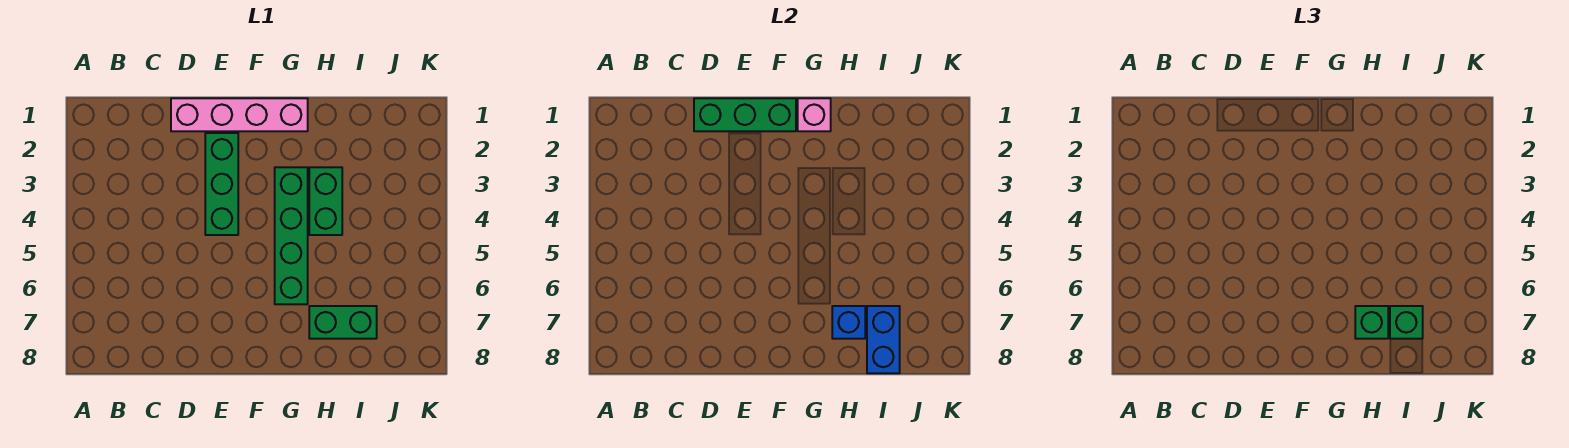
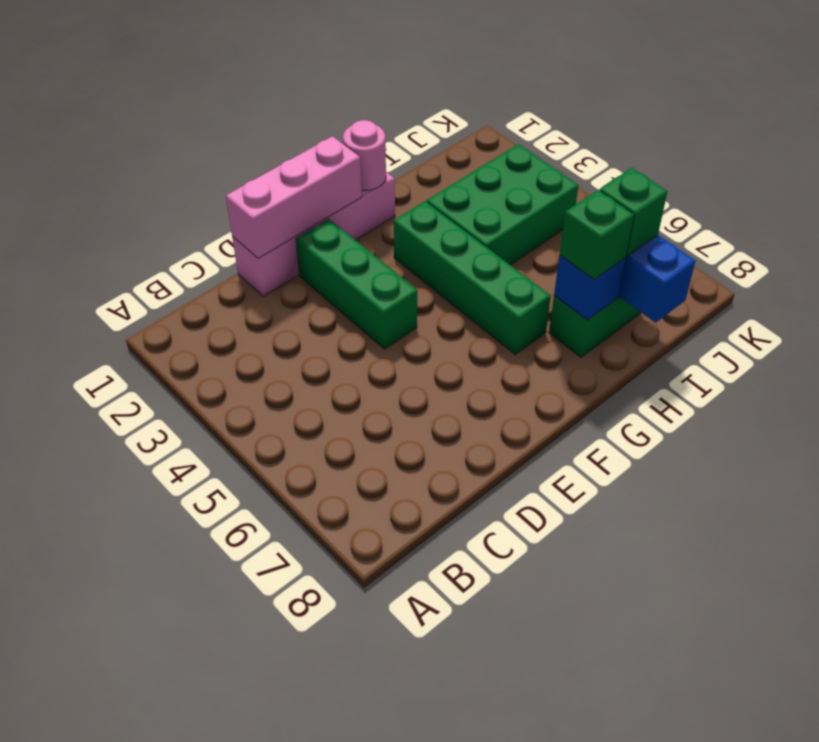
green 1x3 brick [694,98,796,131] -> pink 1x3 brick [226,136,362,258]
pink 1x1 brick [798,98,831,131] -> pink 1x1 round brick [343,120,386,190]
green 1x2 brick [309,167,342,235] -> green 2x3 brick [427,144,578,265]

